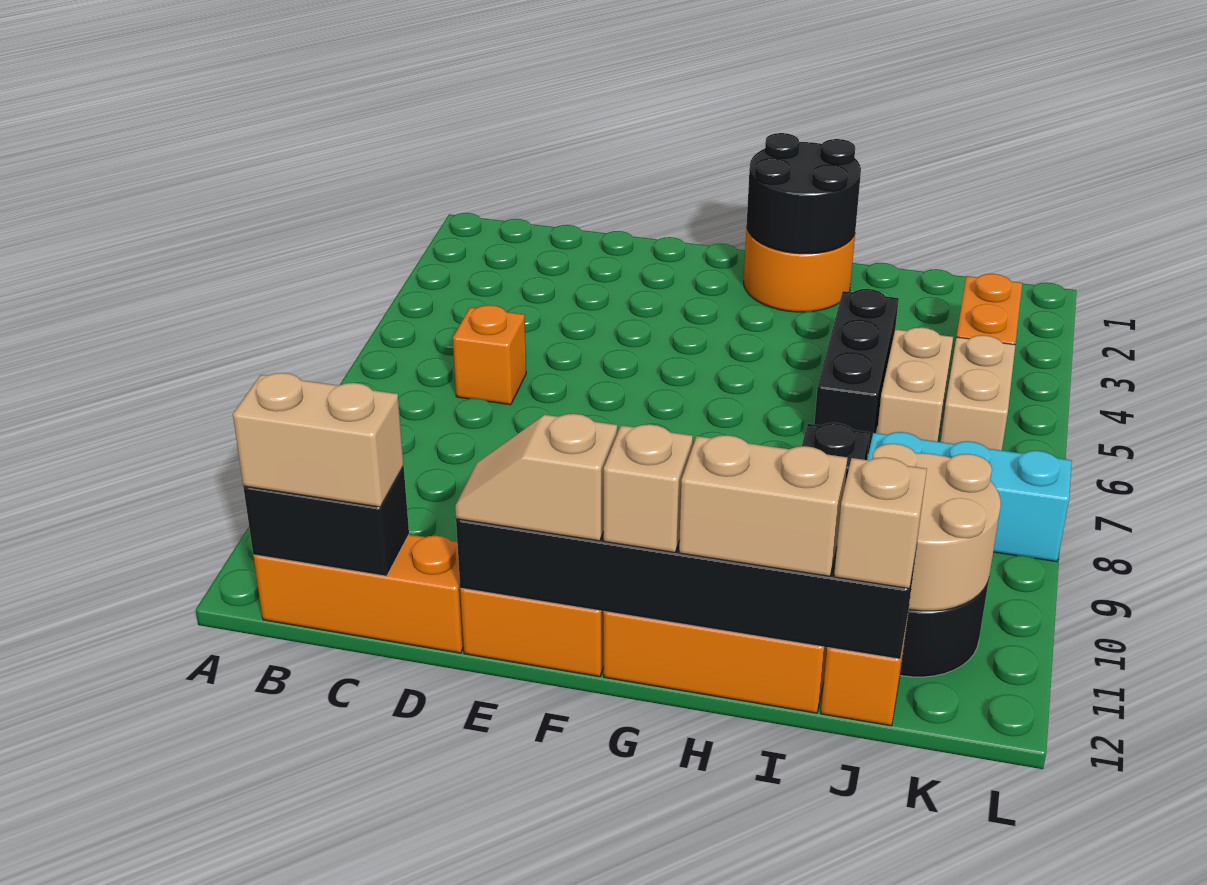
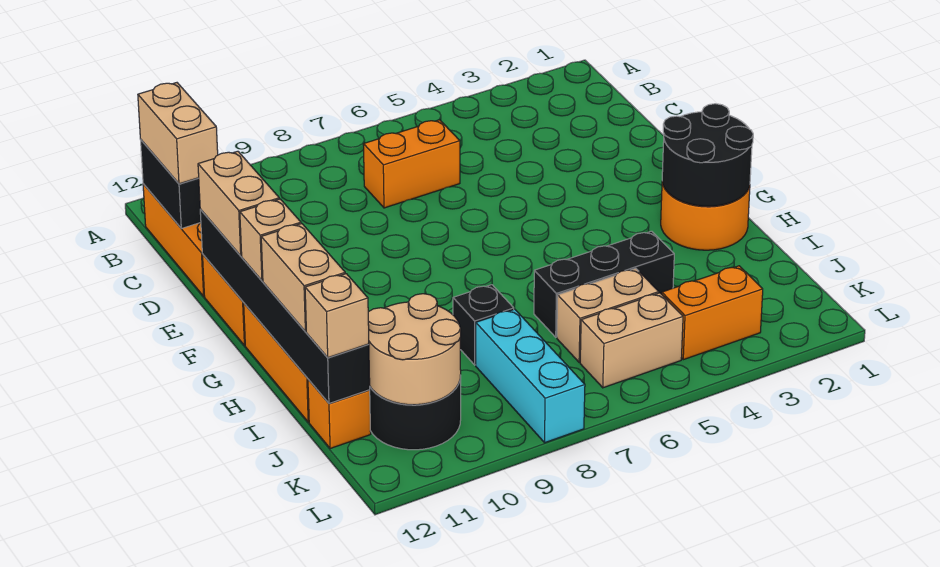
orange 1x1 brick [453,305,526,405] -> orange 1x2 brick [363,120,460,208]
tan 1x2 slope [455,414,617,541] -> tan 1x2 brick [198,151,279,256]

